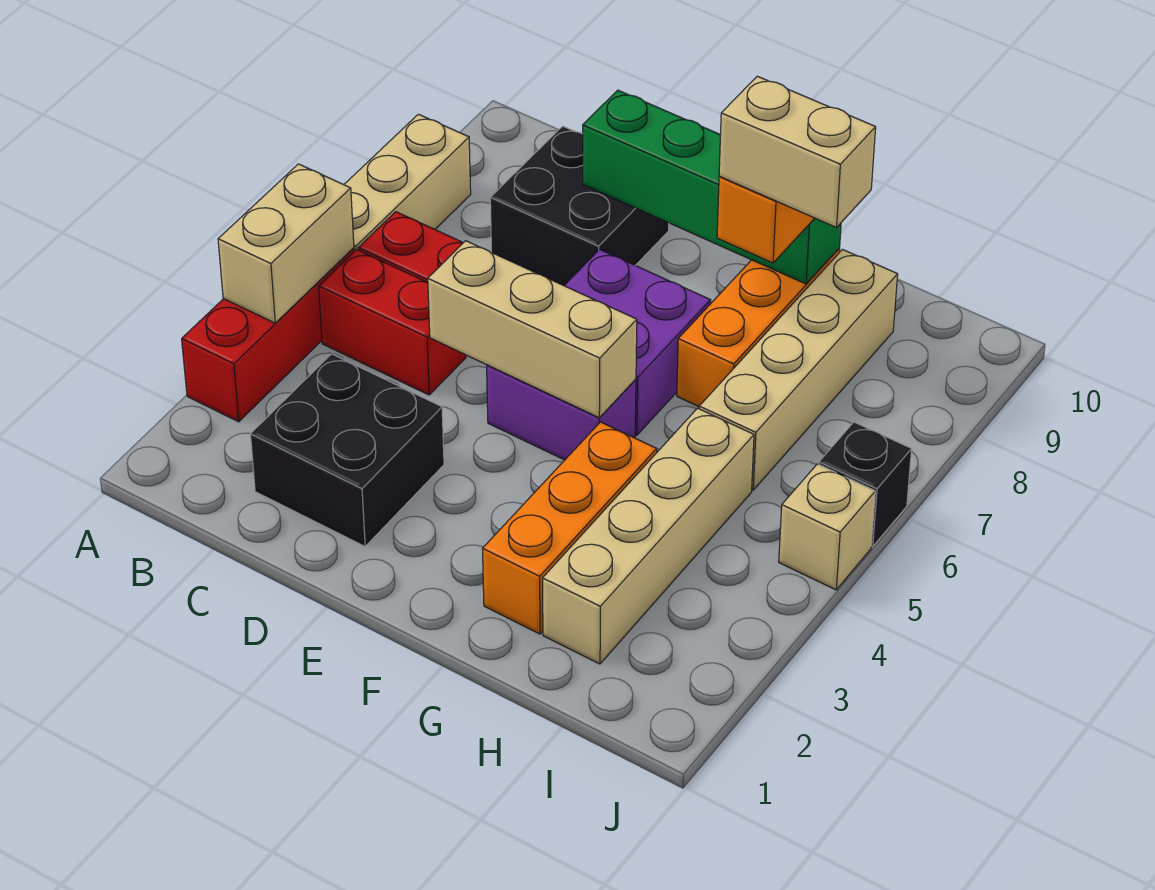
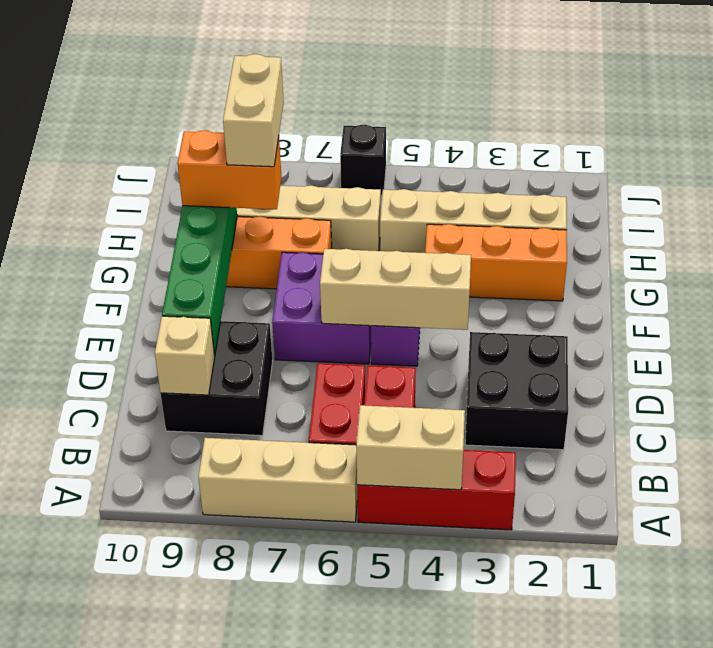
tan 1x3 brick [428,241,637,418] -> tan 1x3 brick turned to [320,249,471,330]
tan 1x1 brick [779,464,875,590] -> tan 1x1 brick moved to [155,316,215,395]

